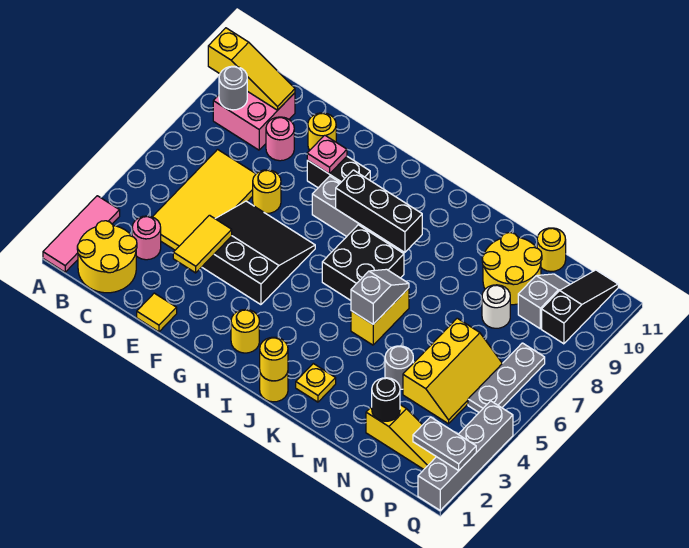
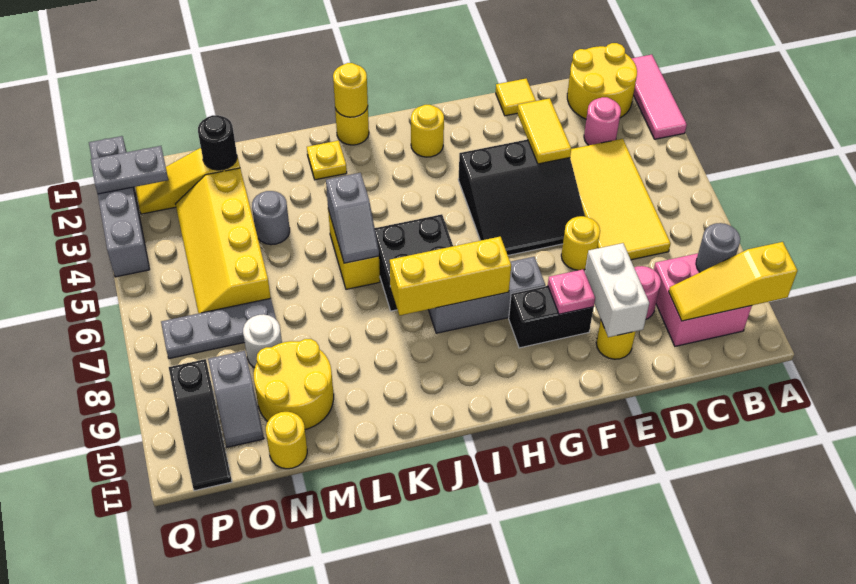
none -> white 1x2 brick [585,243,649,337]
black 1x3 brick [336,170,422,252] -> yellow 1x3 brick [390,237,511,315]
yellow 2x3 slope [403,318,502,424] -> yellow 2x4 slope [176,168,271,313]
grey 1x3 plate [468,343,545,412] -> grey 1x3 plate turned to [161,298,276,359]

